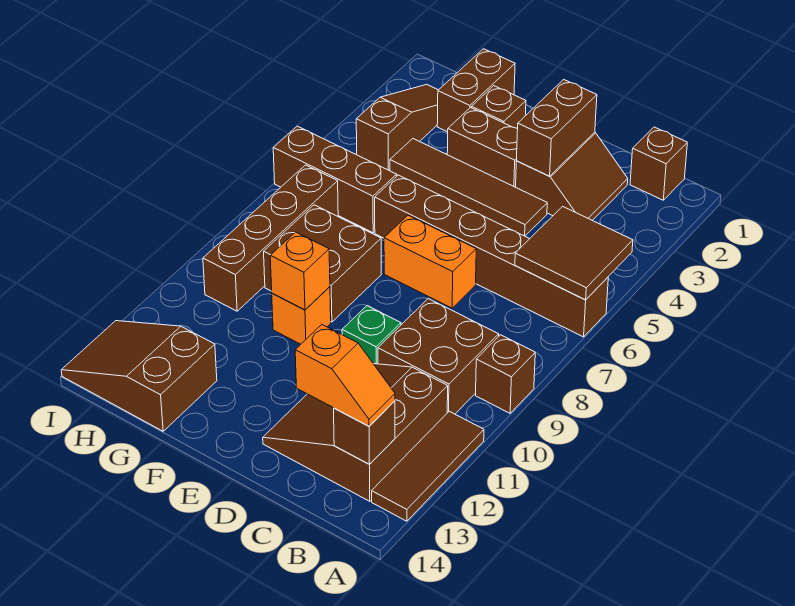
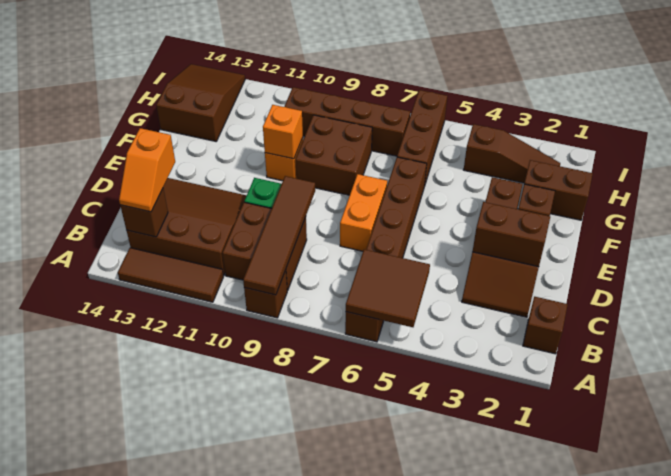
brown 1x4 tile [390,139,547,236] -> brown 1x4 tile moved to [243,176,315,295]

